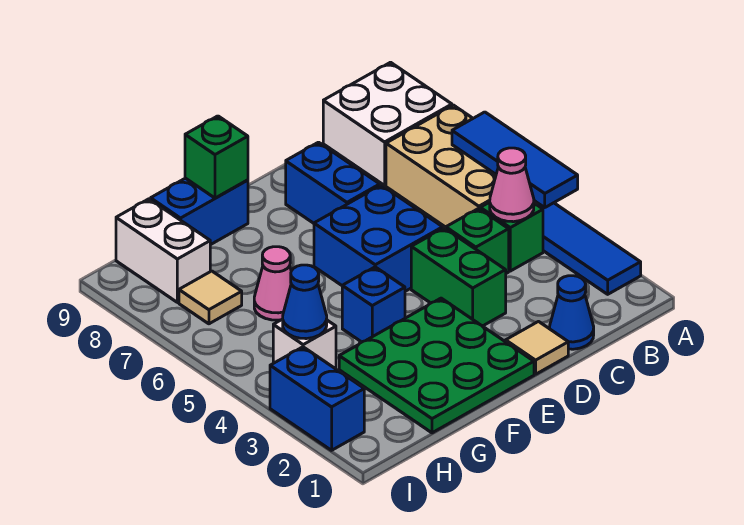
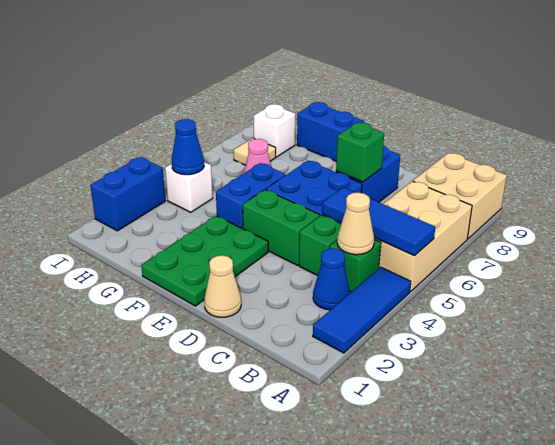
blue 1x3 tile [452,112,578,207] -> blue 1x3 tile turned to [322,187,435,256]
white 2x2 brick [323,62,452,185] -> tan 2x2 brick [413,153,507,239]
pink 1x1 cone [490,148,534,222] -> tan 1x1 cone [337,193,374,255]
blue 1x1 cone [550,276,594,349] -> blue 1x1 cone moved to [313,249,350,310]
tan 1x1 tile [506,322,568,374] -> tan 1x1 cone [204,255,241,317]
green 1x2 brick [411,228,506,326] -> green 1x2 brick turned to [243,190,320,265]
green 3x3 plate [339,298,534,433] -> green 2x3 plate [141,216,268,306]
blue 1x1 brick [342,267,405,342] -> blue 1x2 brick [216,163,285,229]
green 1x1 brick [185,116,248,198] -> green 1x1 brick moved to [336,123,384,182]
white 1x2 brick [116,199,210,302] -> white 1x1 brick [253,104,295,157]

